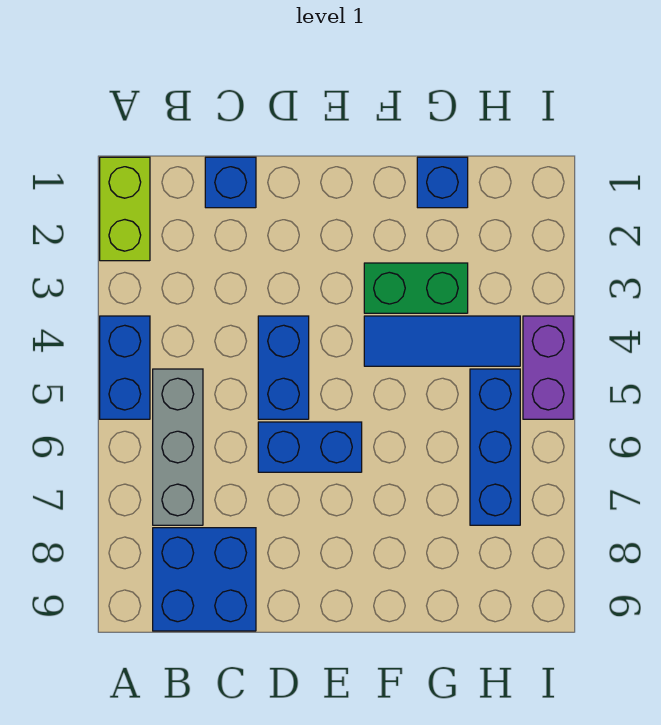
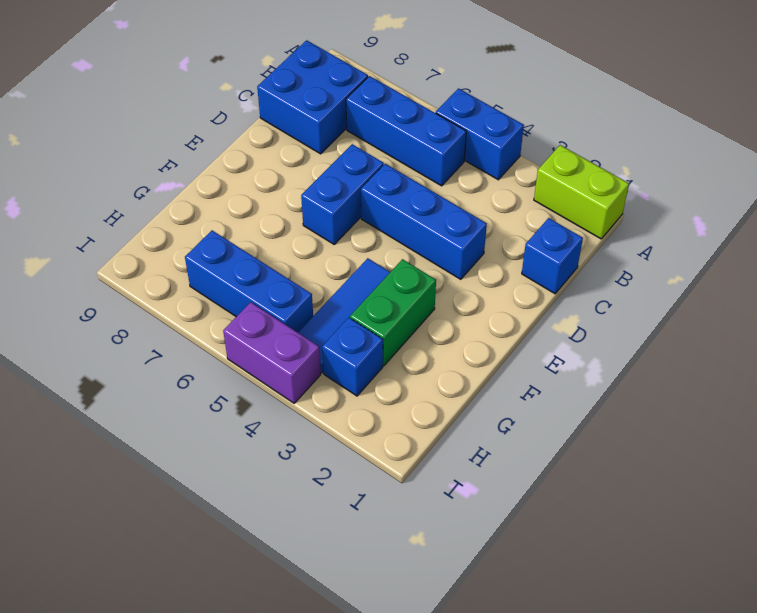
grey 1x3 brick [153,369,203,525] -> blue 1x3 brick [346,76,466,186]
blue 1x2 brick [258,316,309,419] -> blue 1x3 brick [361,164,487,279]
blue 1x1 brick [417,157,468,208] -> blue 1x1 brick moved to [322,318,383,396]

